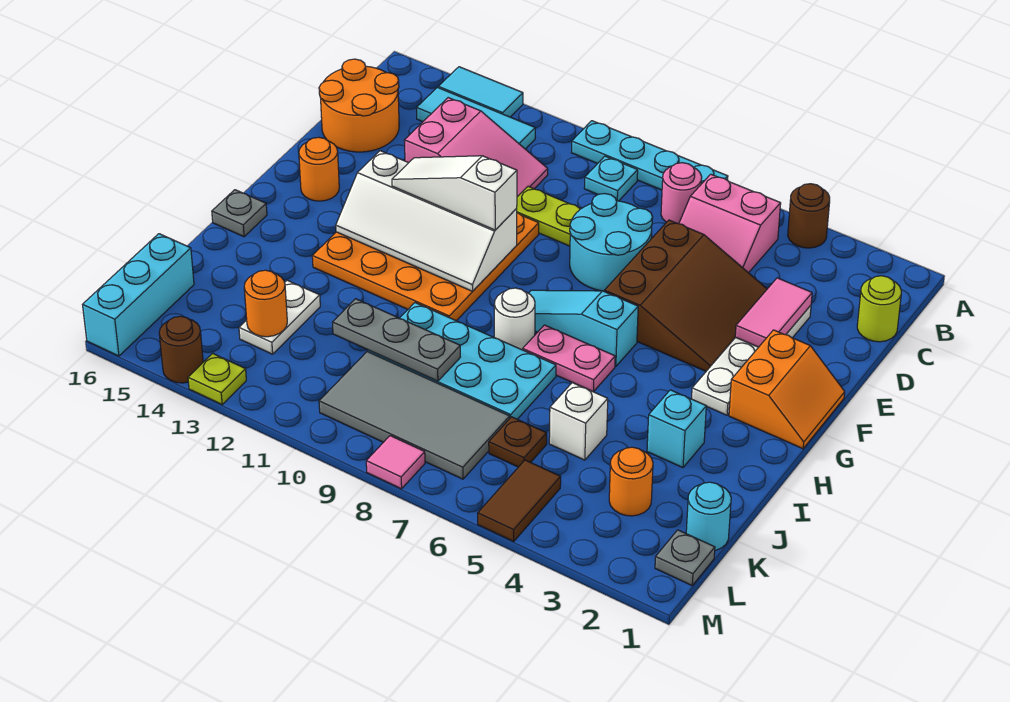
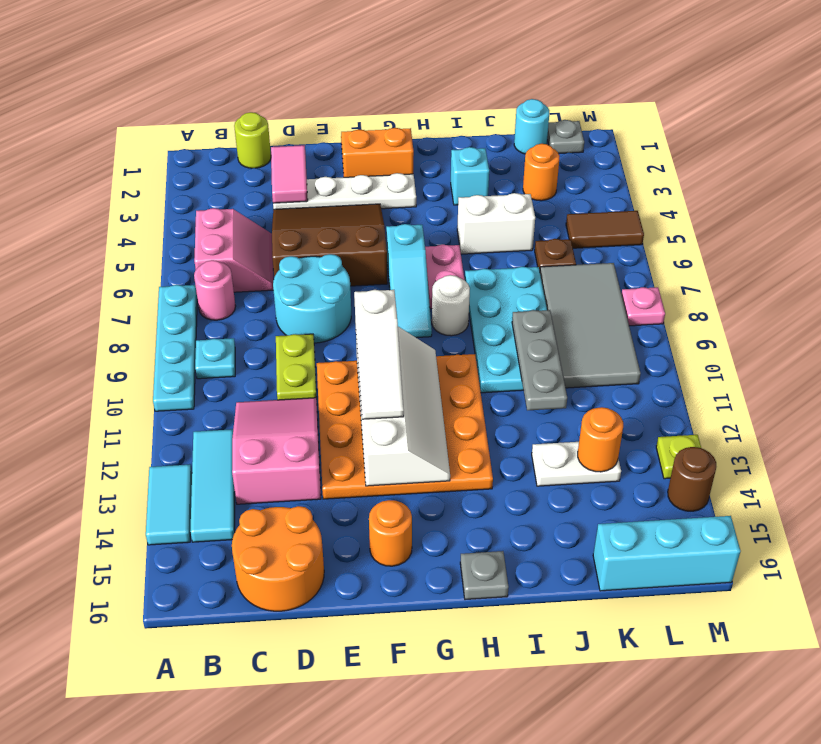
brown 1x1 round brick [788,184,830,248] -> none
pink 1x2 tile [735,278,812,347] -> pink 1x2 tile turned to [271,145,308,203]
white 1x1 brick [549,383,608,460] -> white 1x2 brick [457,193,535,254]
pink 1x1 tile [366,436,425,489] -> pink 1x1 plate [621,287,665,326]

